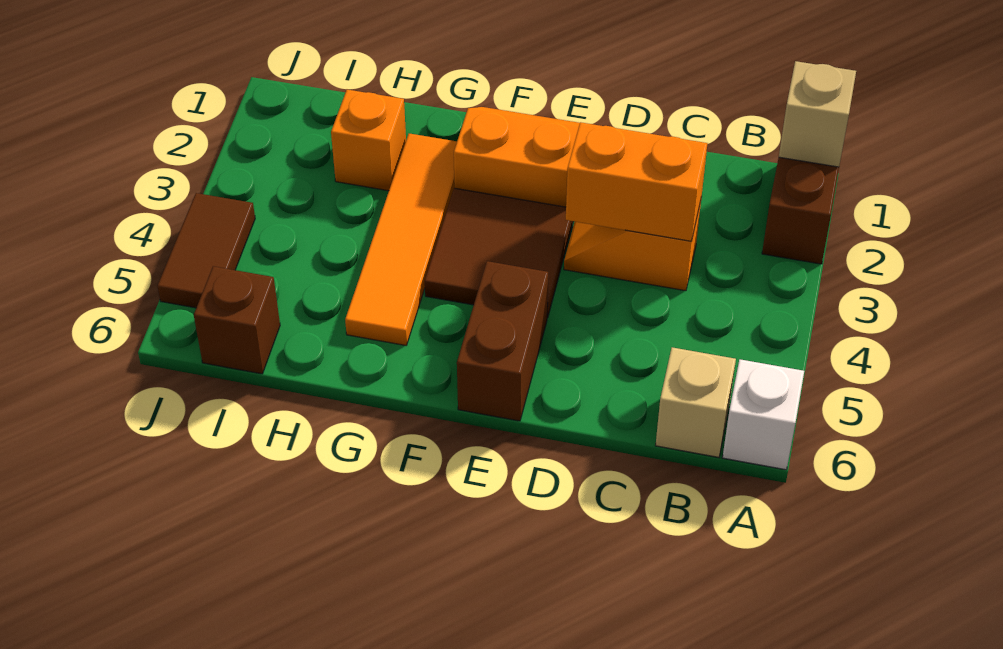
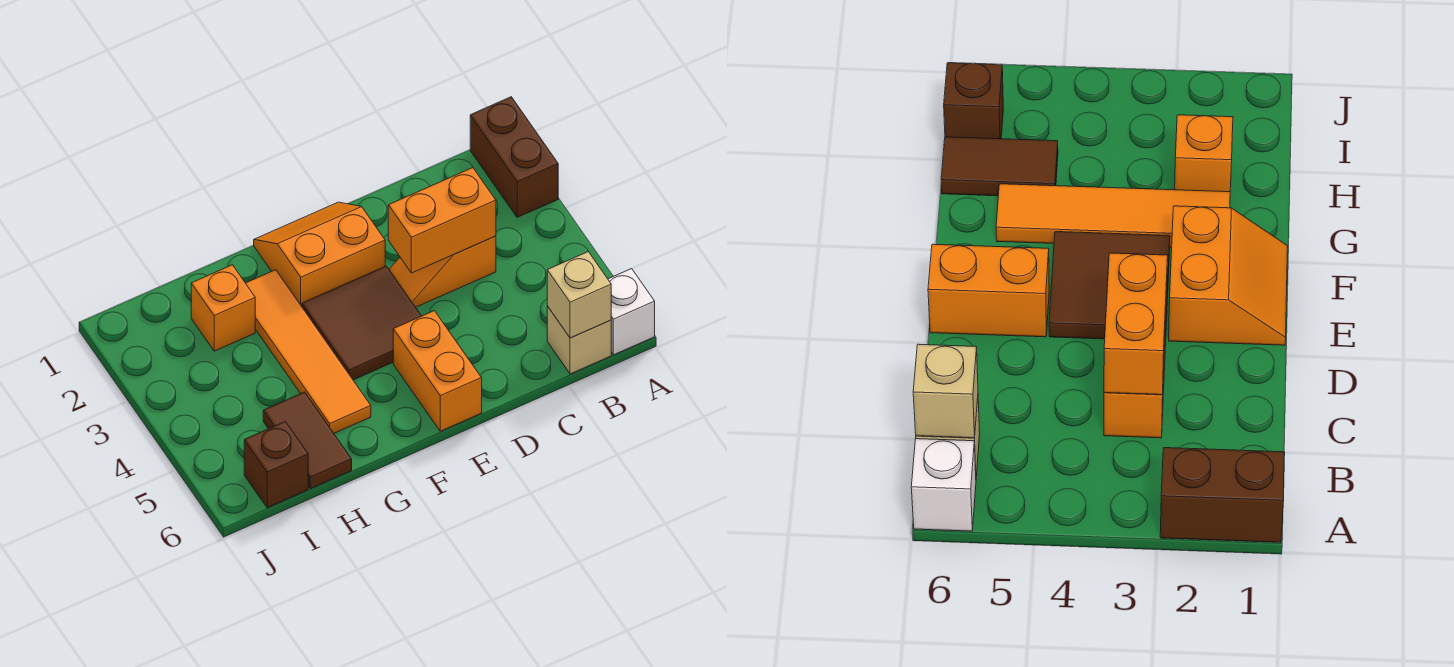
tan 1x1 brick [779,61,856,167] -> tan 1x1 brick moved to [547,252,611,338]
brown 1x2 brick [457,261,548,421] -> orange 1x2 brick [393,311,482,431]
brown 1x2 tile [157,193,255,308] -> brown 1x2 tile moved to [263,392,352,489]

